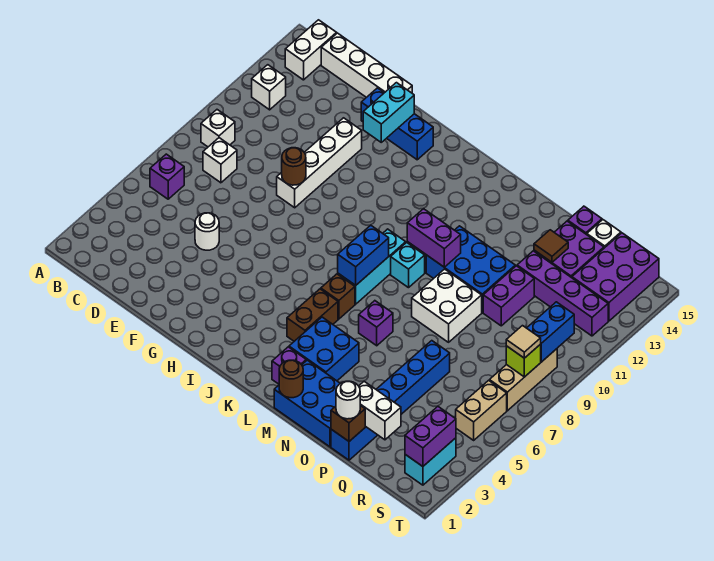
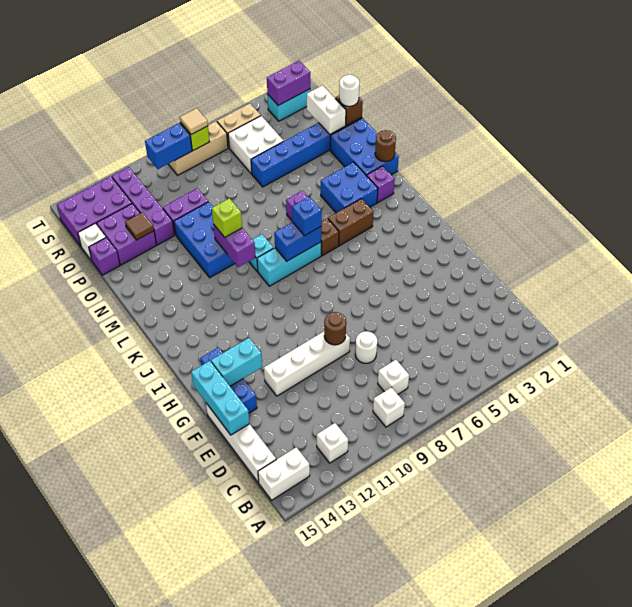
purple 1x1 brick [150,154,184,199] -> none
white 1x1 round brick [195,213,219,250] -> white 1x1 round brick moved to [355,331,377,363]
none -> cyan 1x3 brick [191,361,249,435]
none -> blue 1x1 brick [292,197,322,236]
none -> lime 1x1 brick [212,198,242,237]
white 2x2 brick [412,269,482,342] -> white 2x2 brick moved to [228,116,284,174]

